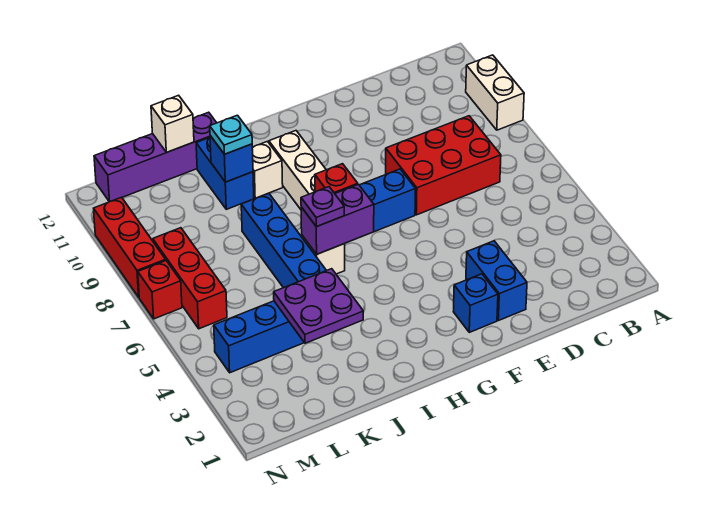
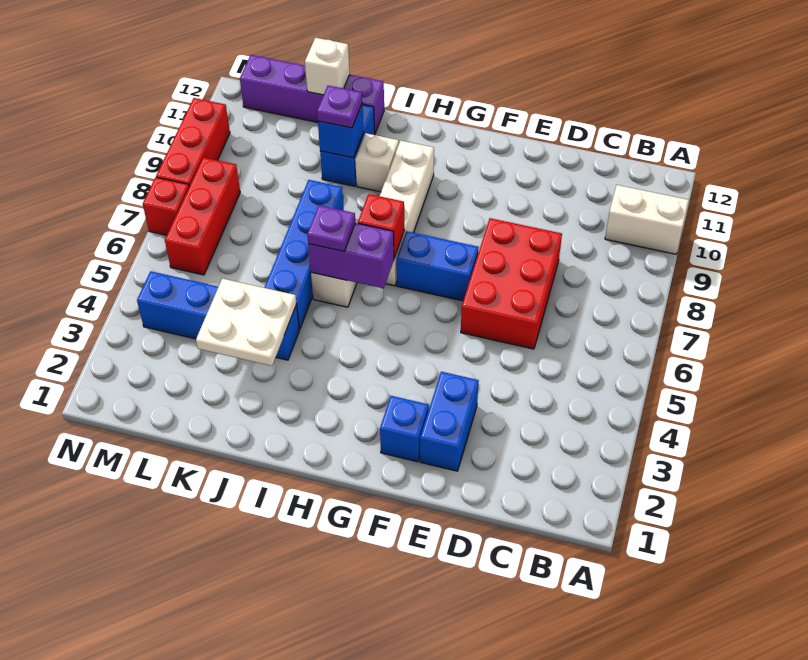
white 1x2 brick [466,55,524,130] -> white 1x2 brick turned to [605,185,689,254]
red 2x3 brick [386,116,501,215] -> red 2x3 brick turned to [461,218,562,349]
purple 2x2 plate [274,269,363,343] -> white 2x2 plate [196,278,296,366]
cyan 1x1 plate [210,115,252,154] -> purple 1x1 plate [317,86,362,128]

